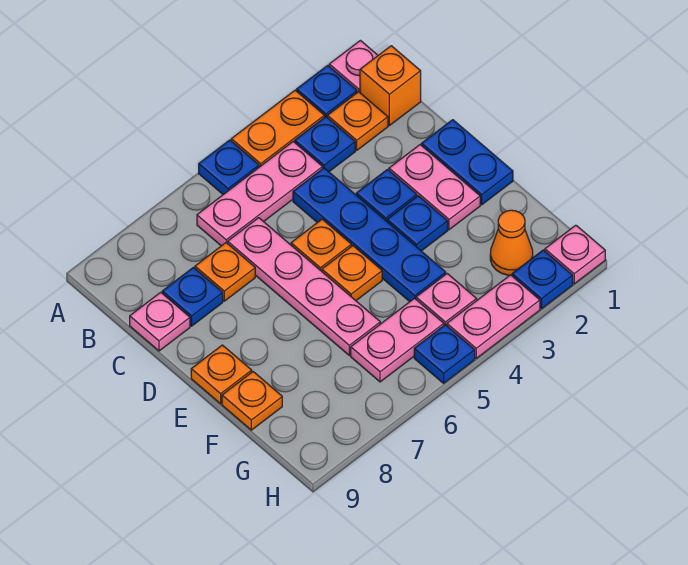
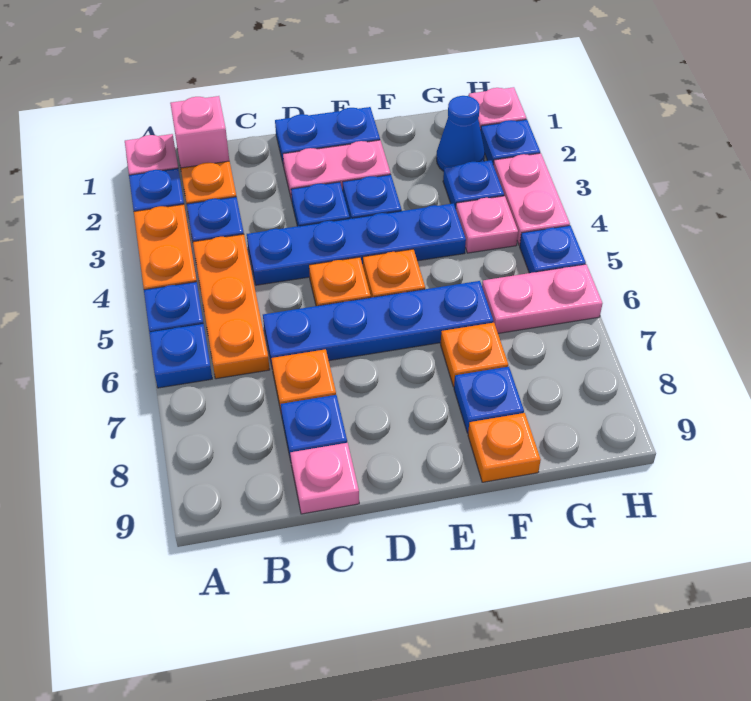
none -> blue 1x1 plate [149,324,212,388]
orange 1x1 brick [360,46,421,126] -> pink 1x1 brick [170,96,229,168]
pink 1x3 plate [197,142,323,246] -> orange 1x3 plate [193,234,270,379]
pink 1x4 plate [228,218,380,355] -> blue 1x4 plate [263,281,493,365]
orange 1x1 plate [191,345,252,404] -> orange 1x1 plate moved to [441,323,508,387]
none -> blue 1x1 plate [454,367,524,433]
orange 1x1 cone [490,210,533,275] -> blue 1x1 cone [437,96,485,171]
none -> blue 1x1 plate [443,160,504,209]
pink 1x2 plate [351,298,444,382] -> pink 1x2 plate turned to [482,264,603,333]

